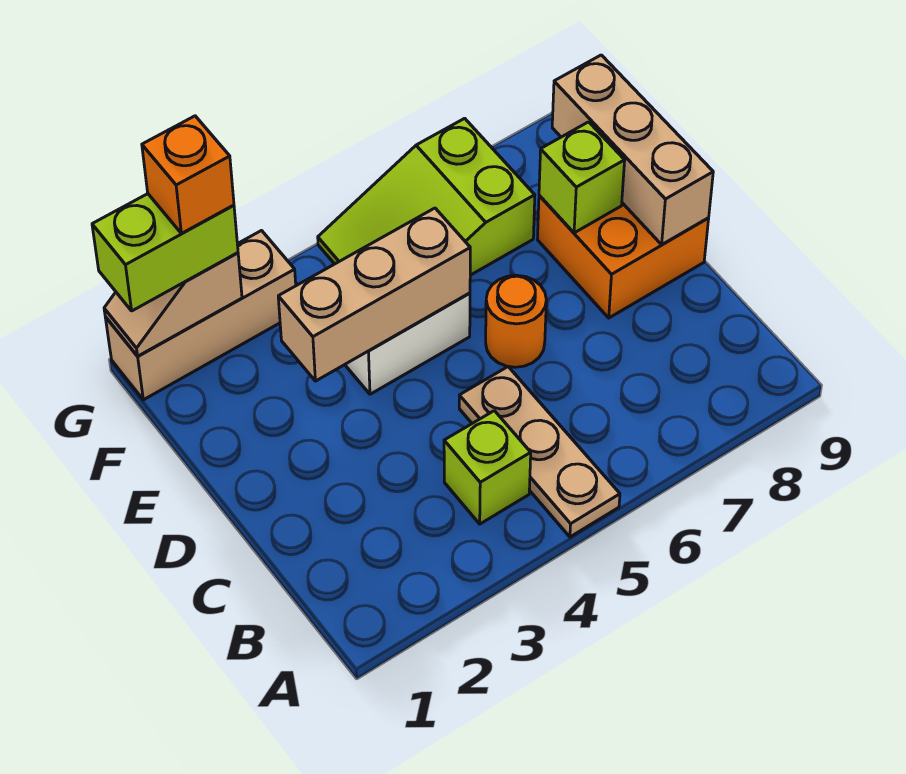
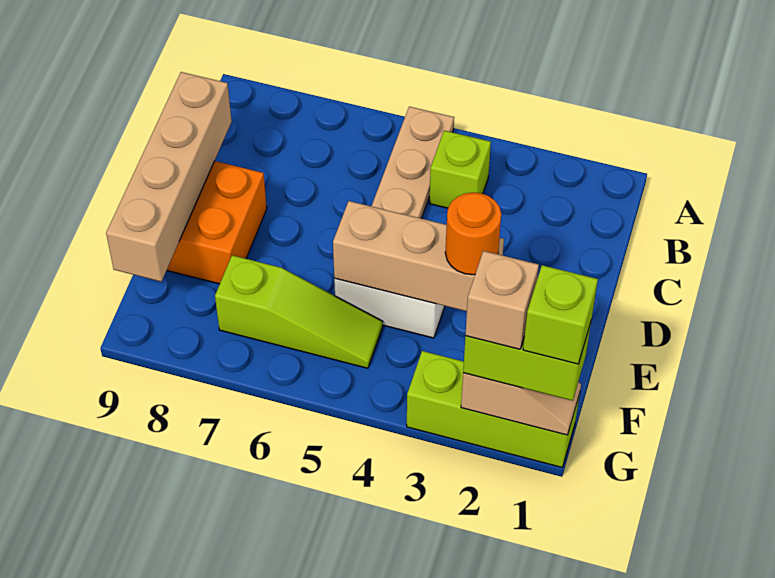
orange 1x1 round brick [486,275,546,367] -> orange 1x1 round brick moved to [445,192,501,275]
tan 1x3 brick [552,55,713,245] -> tan 1x4 brick [106,72,232,282]
lime 1x1 brick [539,122,625,233] -> lime 1x1 brick moved to [523,265,598,364]
lime 2x3 slope [318,118,535,275] -> lime 1x3 slope [215,255,383,368]
tan 1x3 brick [105,231,296,400] -> lime 1x3 brick [407,351,580,467]
orange 1x1 brick [142,116,234,233] -> tan 1x1 brick [465,251,539,349]

